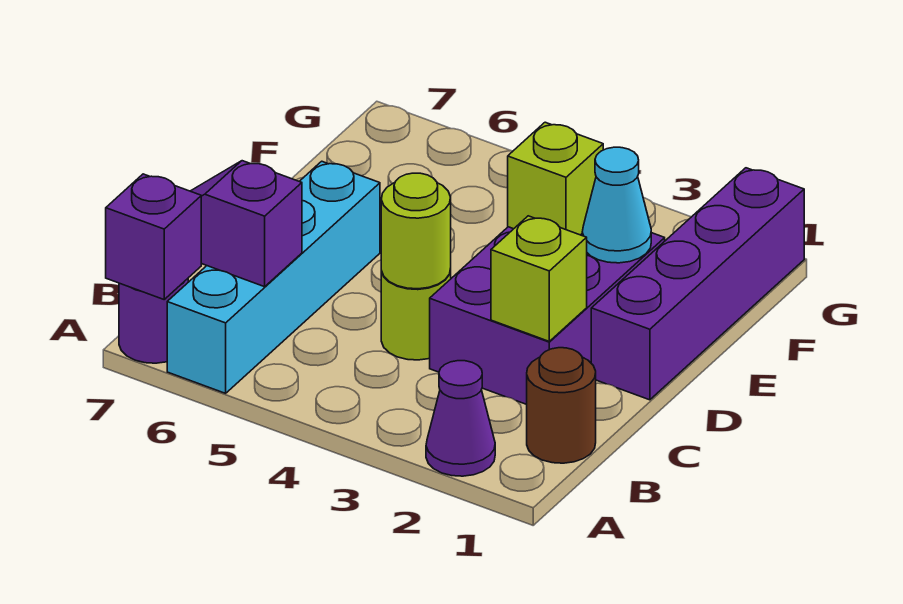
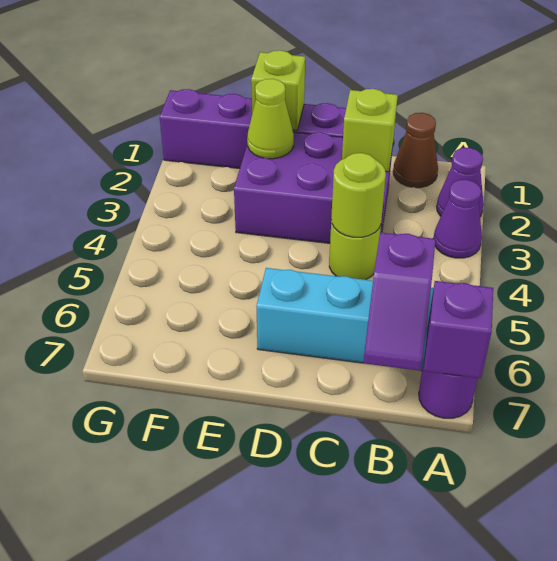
none -> purple 1x1 cone [433,180,482,258]
brown 1x1 round brick [527,348,596,463] -> brown 1x1 cone [393,113,438,188]
cyan 1x1 cone [582,147,651,263] -> lime 1x1 cone [247,79,294,159]
lime 1x1 brick [508,122,603,235] -> lime 1x1 brick moved to [251,50,305,131]

